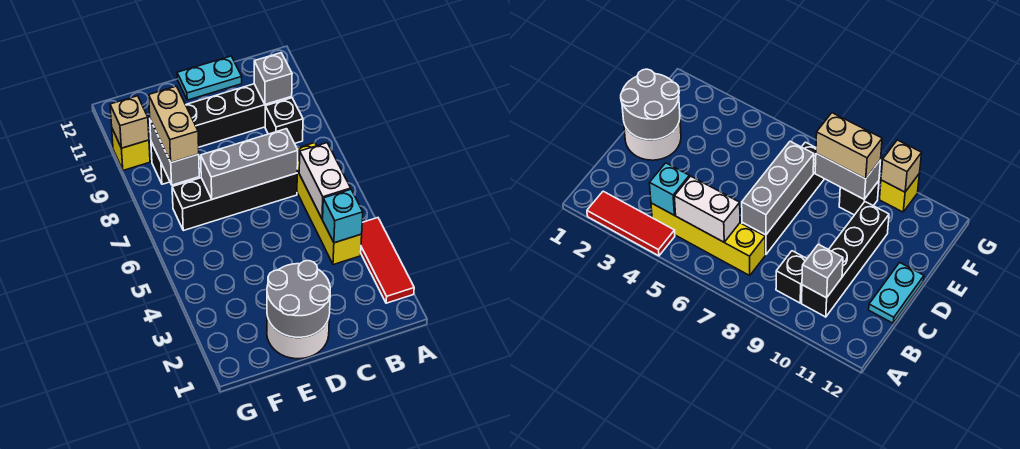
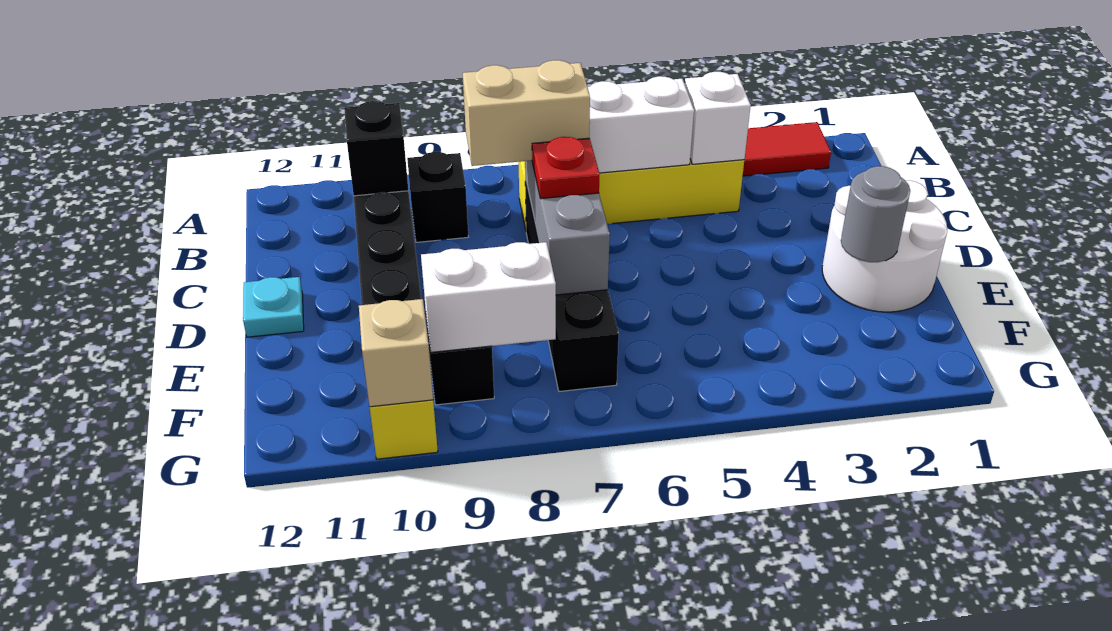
cyan 1x1 brick [323,189,363,243] -> white 1x1 brick [685,72,751,164]
grey 1x1 brick [254,53,292,104] -> black 1x1 brick [344,101,408,196]
cyan 1x2 plate [177,56,242,100] -> cyan 1x1 plate [243,277,304,337]
grey 2x2 round brick [267,261,330,337] -> grey 1x1 round brick [841,166,910,262]
none -> red 1x1 plate [532,137,600,199]
grey 1x2 brick [150,119,199,185] -> white 1x2 brick [421,242,556,352]
tan 1x2 brick [149,86,199,163] -> tan 1x2 brick moved to [463,60,590,166]

